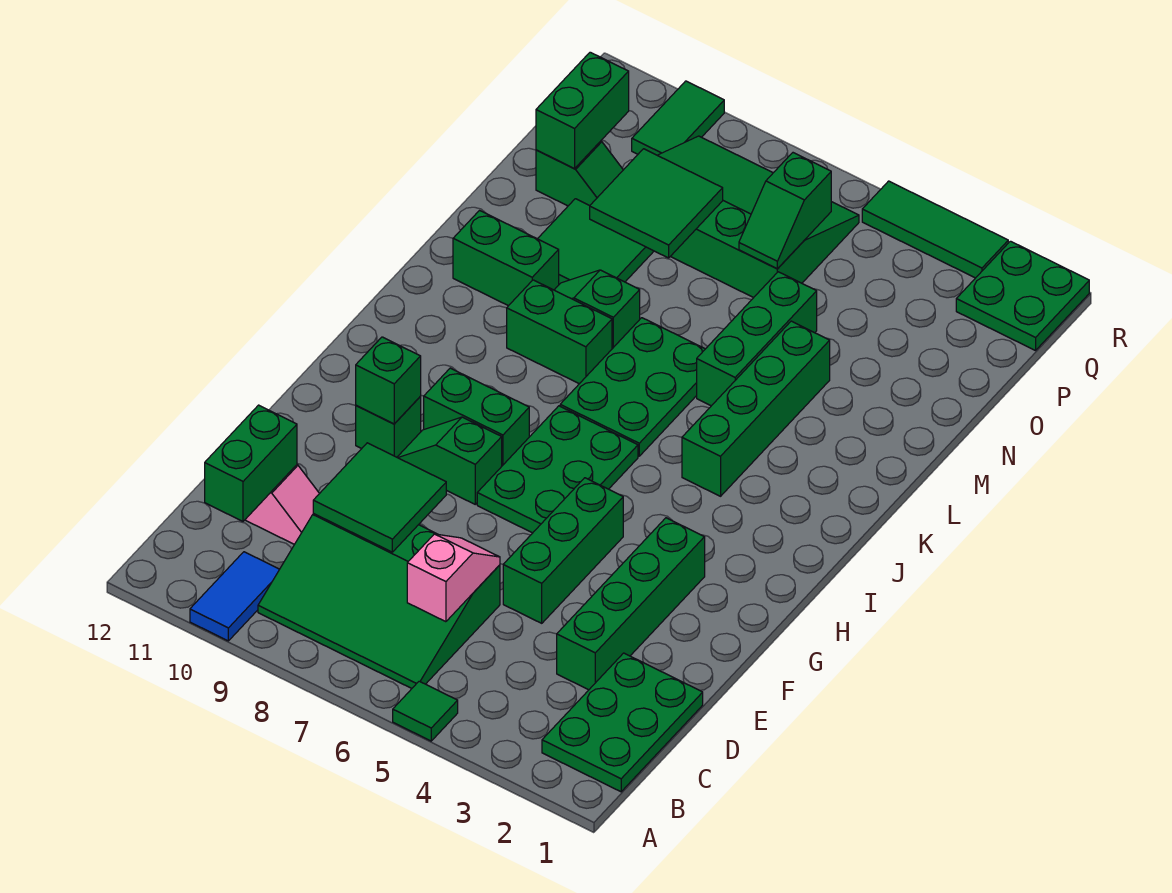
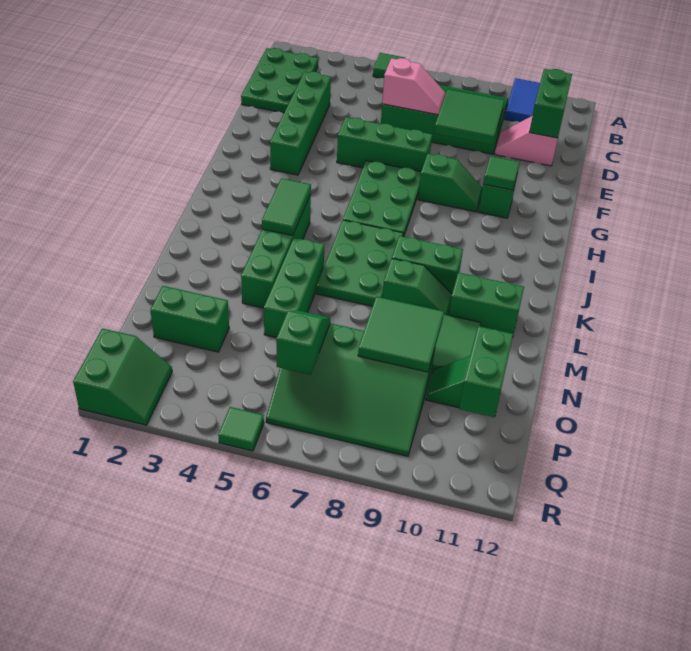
pink 1x2 slope [407,534,500,622] -> pink 1x2 slope turned to [382,58,445,115]
green 1x3 brick [503,478,623,623] -> green 1x3 brick turned to [337,117,432,171]
green 1x1 brick [356,337,421,424] -> green 1x1 tile [483,156,520,190]
green 1x2 brick [424,368,529,466] -> green 1x2 brick moved to [150,286,229,352]
green 2x2 plate [956,241,1089,351] -> green 2x2 slope [73,328,172,425]
green 1x2 tile [632,81,724,155] -> green 1x2 tile moved to [262,178,311,236]
green 1x3 tile [862,181,1008,278] -> green 1x1 tile [218,407,264,451]

